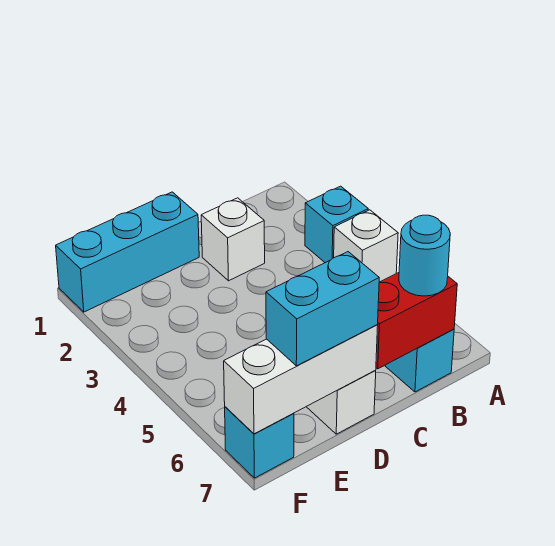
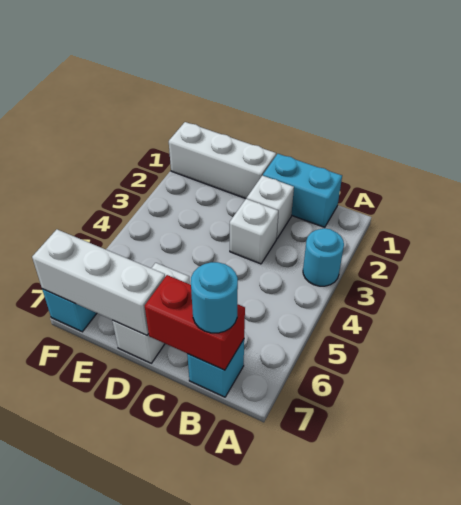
cyan 1x1 brick [305,186,368,263] -> cyan 1x1 round brick [303,228,344,286]
white 1x1 brick [334,210,398,282] -> white 1x1 brick moved to [230,199,278,264]
cyan 1x3 brick [56,192,199,312] -> white 1x3 brick [169,122,276,199]
cyan 1x2 brick [266,252,379,366] -> cyan 1x2 brick moved to [263,154,342,227]

